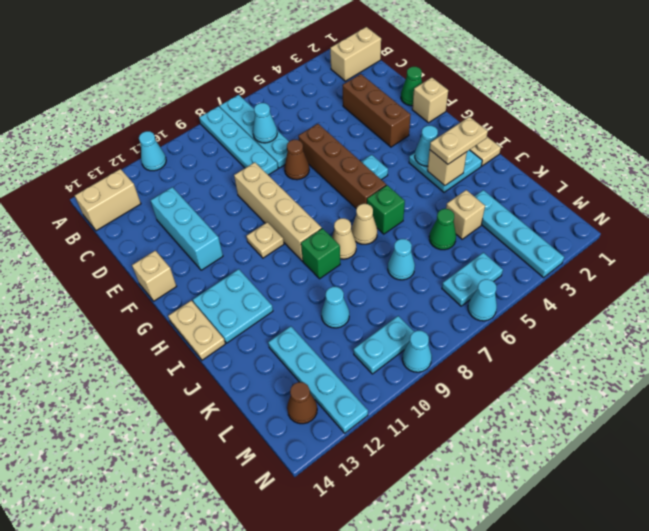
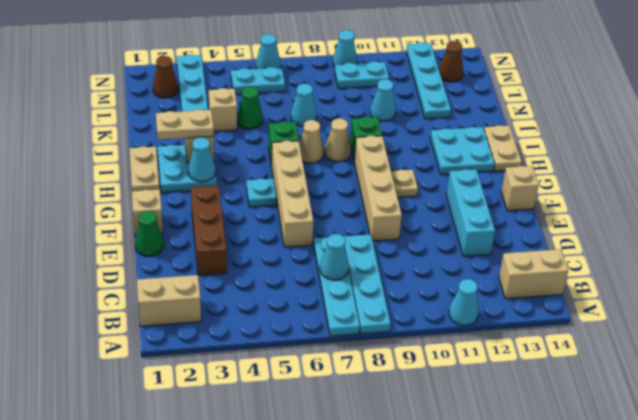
brown 1x4 brick [298,124,386,208] -> tan 1x4 brick [272,141,313,247]
brown 1x1 cone [284,140,309,180] -> brown 1x1 cone moved to [153,56,178,98]

